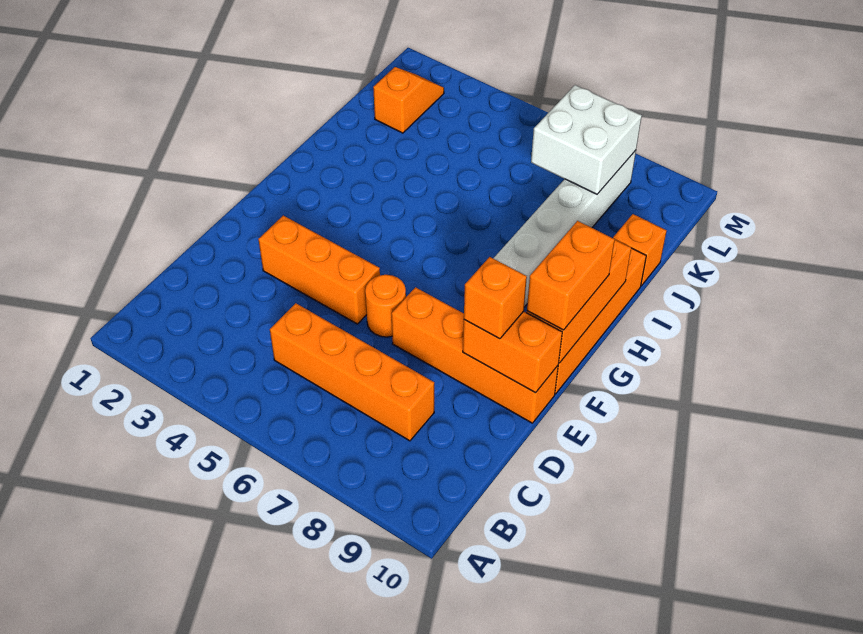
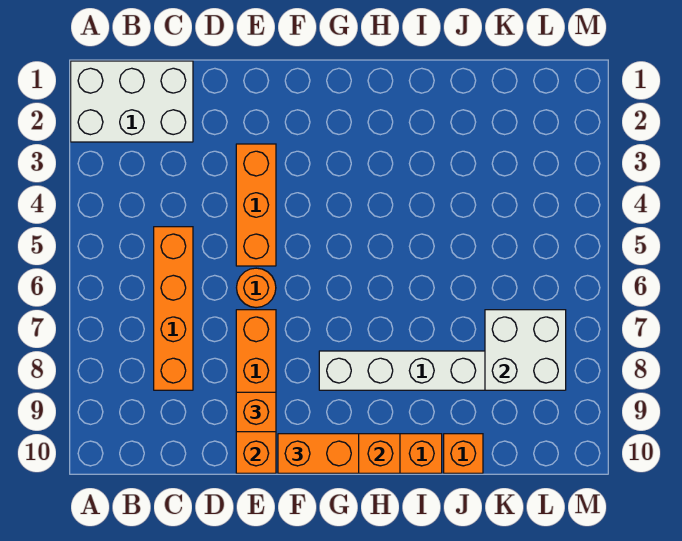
none -> white 2x3 brick [71,61,193,142]
orange 1x2 slope [373,67,444,133] -> none

